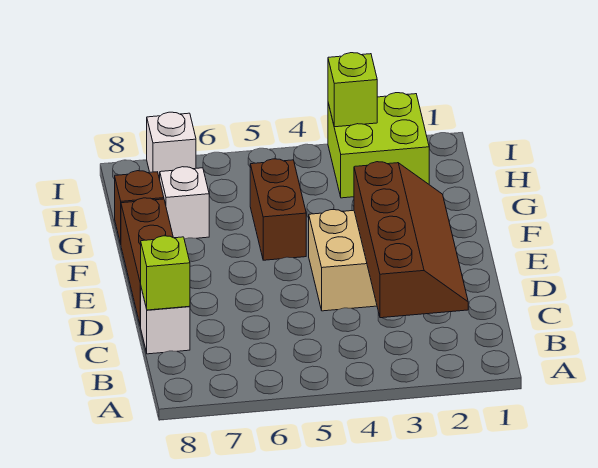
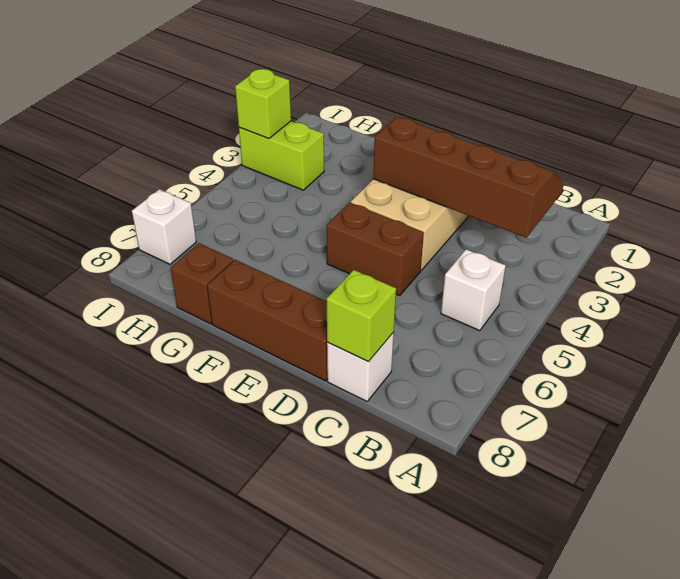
brown 1x2 brick [250,159,306,260] -> brown 1x2 brick moved to [327,203,424,296]
white 1x1 brick [160,167,209,239] -> white 1x1 brick moved to [441,249,506,331]
lime 2x2 brick [328,93,429,198] -> lime 1x2 brick [239,121,324,190]

